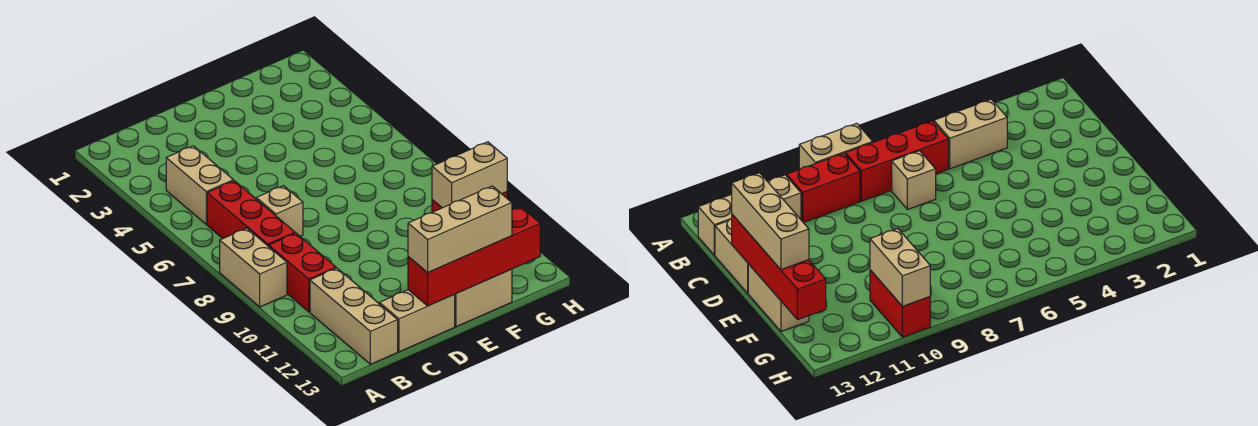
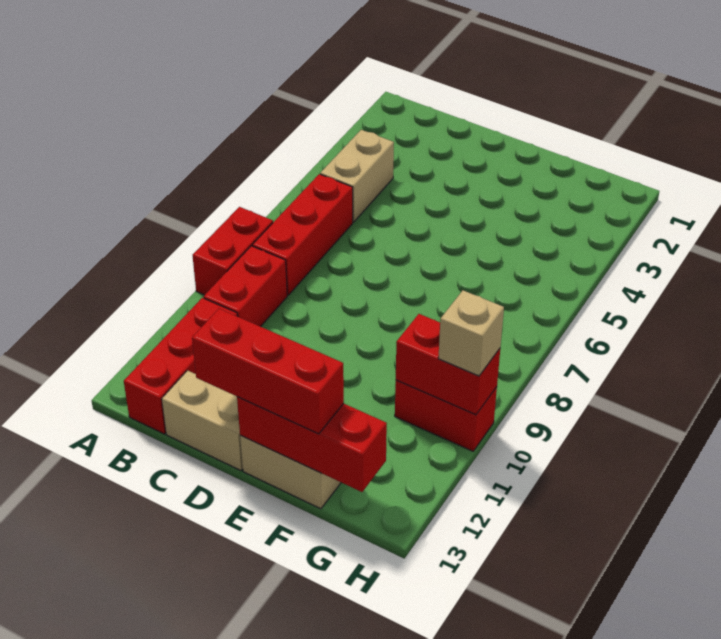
tan 1x2 brick [220,228,287,307] -> red 1x2 brick [193,207,273,295]
tan 1x3 brick [310,268,398,364] -> red 1x3 brick [124,298,238,434]
tan 1x1 brick [256,186,303,236] -> tan 1x1 brick moved to [438,290,504,376]
red 1x4 brick [408,207,540,306] -> red 1x3 brick [237,397,387,492]
tan 1x3 brick [408,186,512,273] -> red 1x3 brick [192,309,344,434]
tan 1x2 brick [432,142,507,208] -> red 1x2 brick [396,314,500,415]

